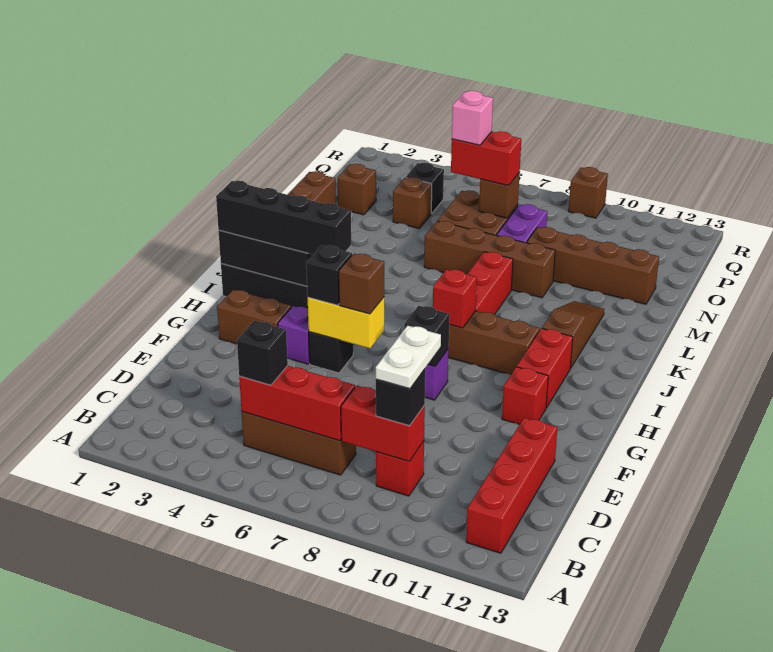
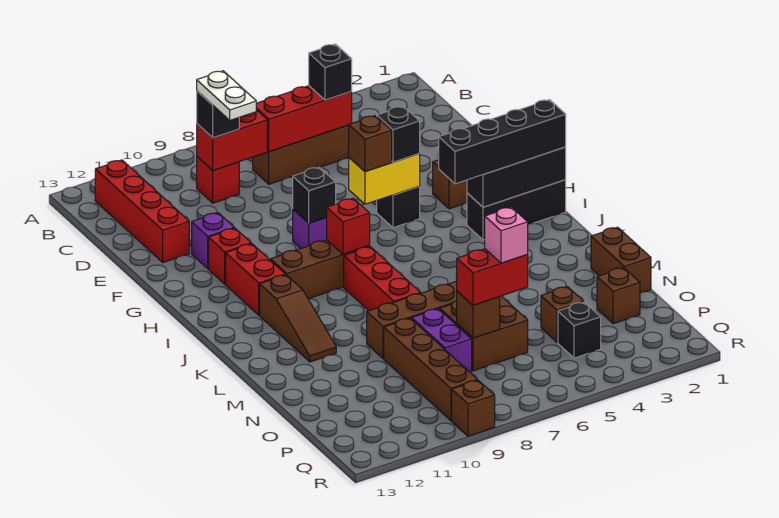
purple 1x1 brick [278,306,310,364] -> purple 1x1 brick moved to [192,213,234,269]
brown 1x4 brick [527,227,659,304] -> brown 1x4 brick turned to [384,318,478,421]

